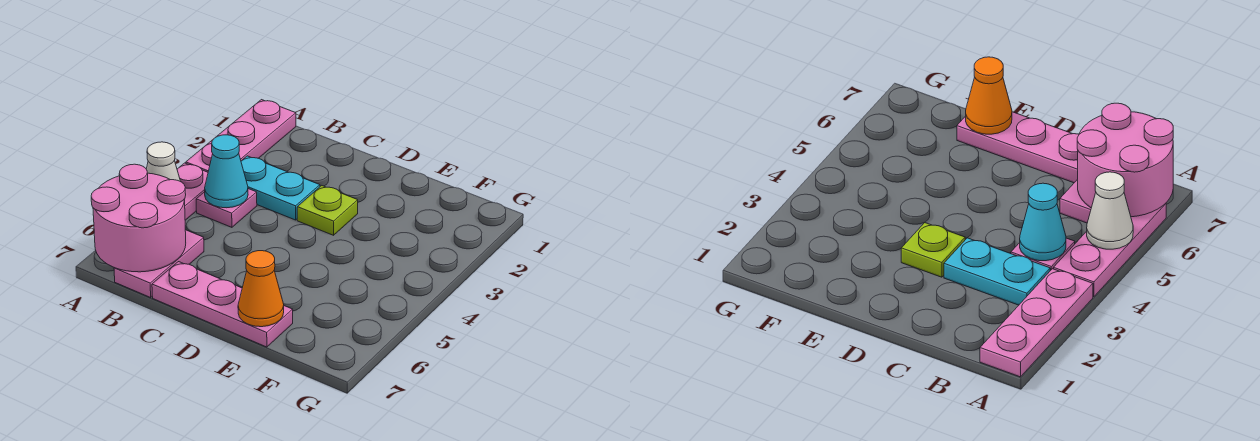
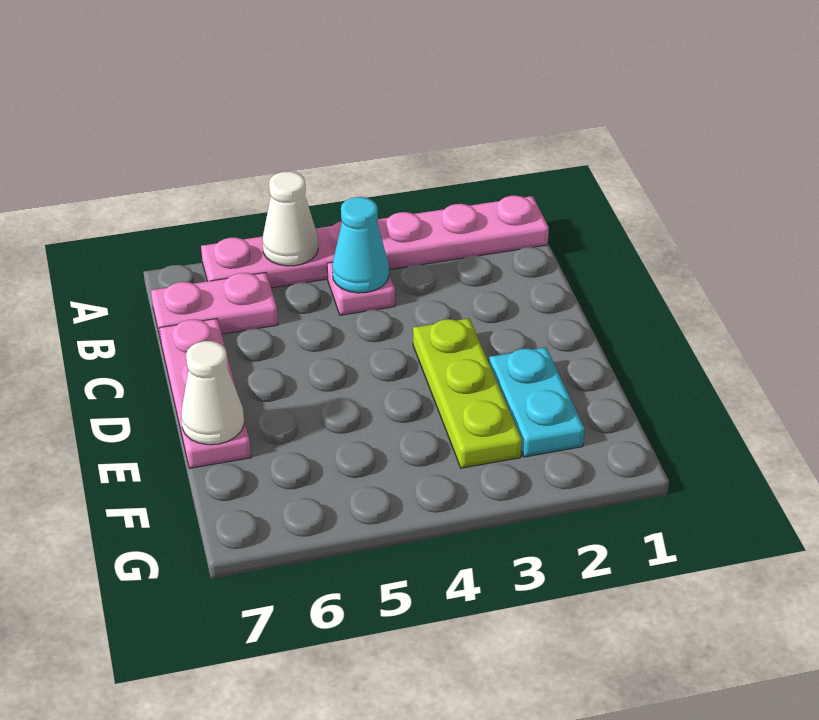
pink 2x2 round brick [91,164,186,272] -> none
cyan 1x2 plate [241,156,320,220] -> cyan 1x2 plate moved to [489,347,585,457]
lime 1x1 plate [297,186,358,235] -> lime 1x3 plate [413,318,522,468]
orange 1x1 cone [238,251,284,327] -> white 1x1 cone [181,341,244,445]

